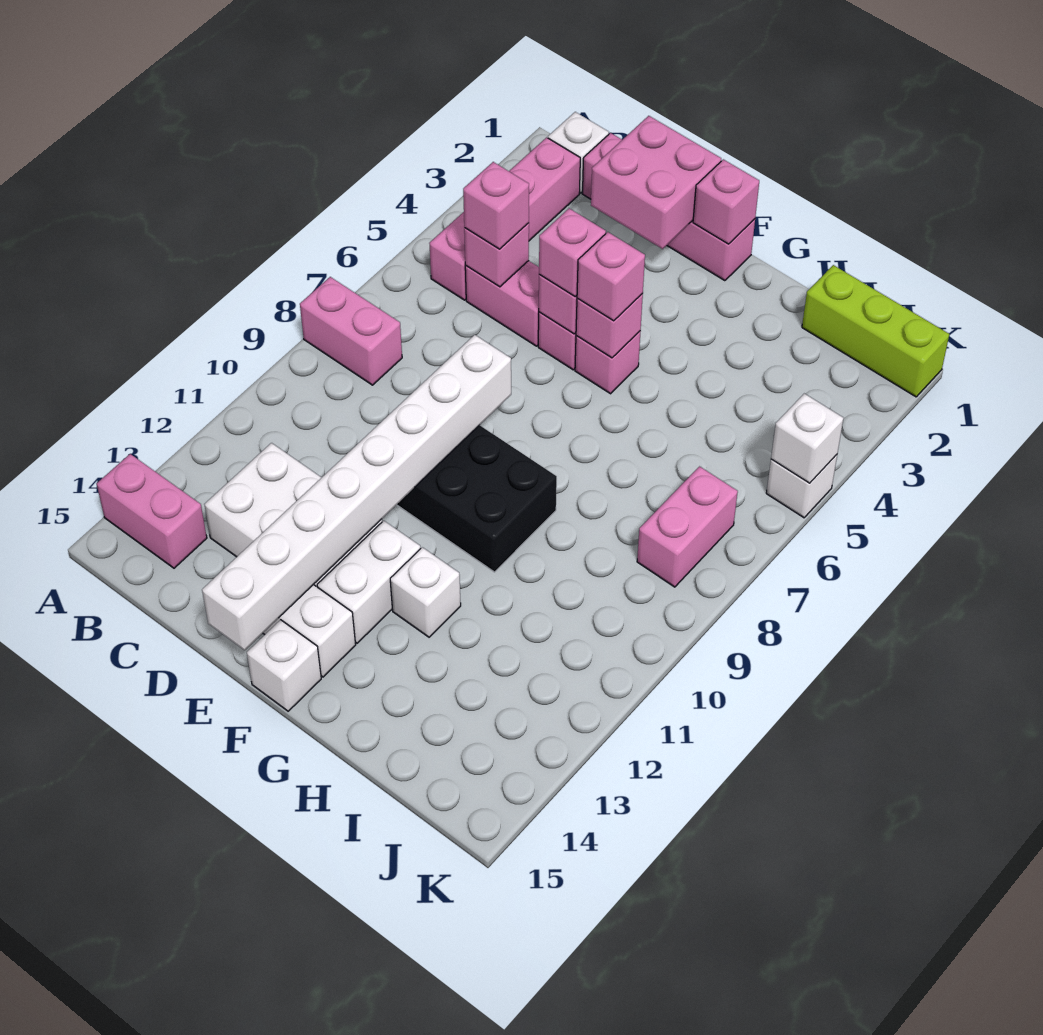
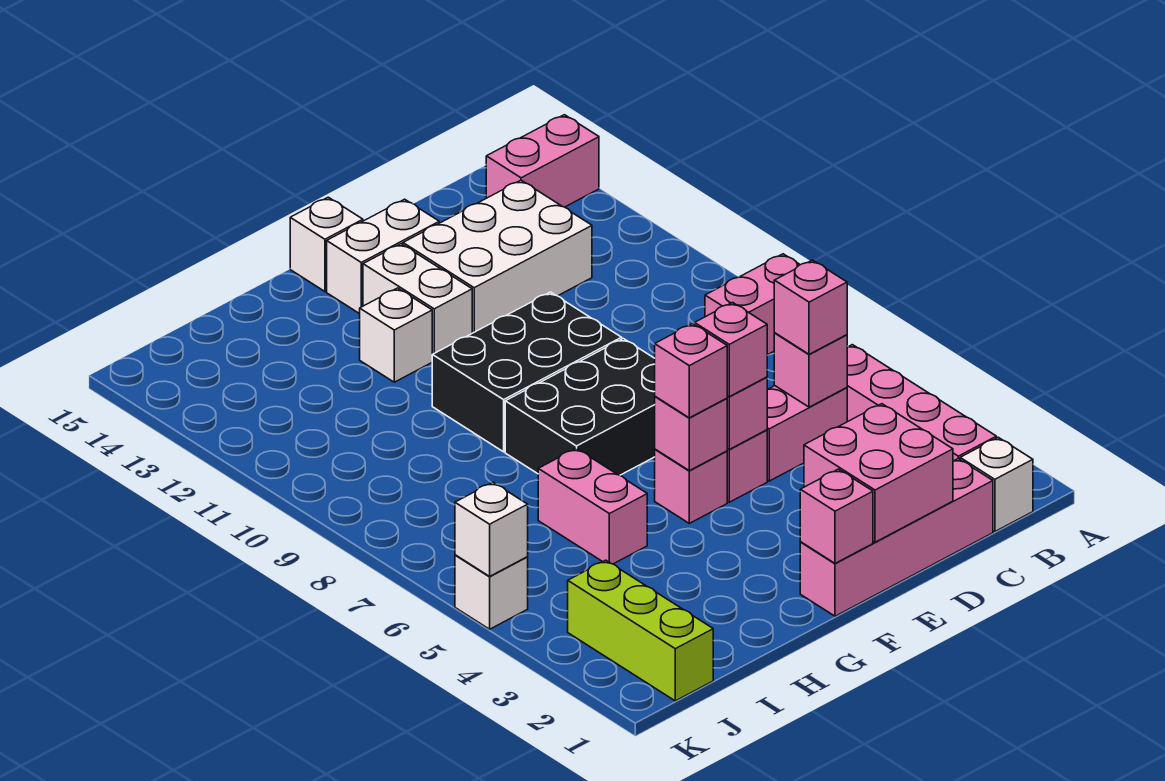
none -> black 2x3 brick [505,339,655,475]
white 1x8 brick [202,335,511,650] -> none
lime 1x3 brick [802,265,949,397] -> lime 1x3 brick turned to [568,560,713,701]
pink 1x2 brick [637,467,738,587] -> pink 1x2 brick moved to [538,448,647,564]

